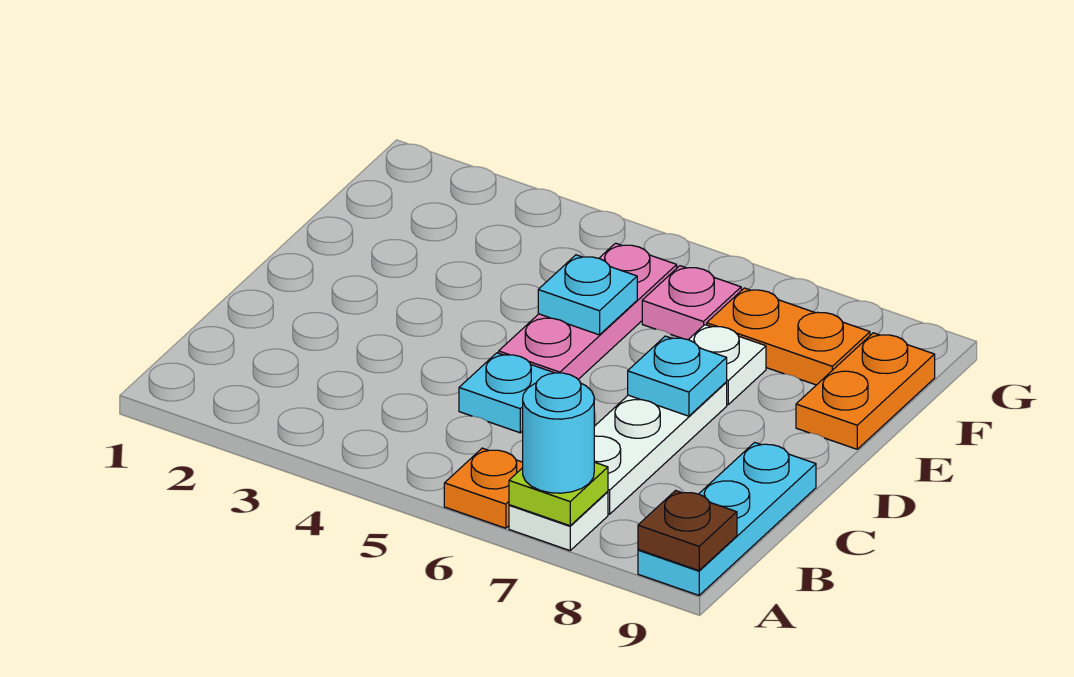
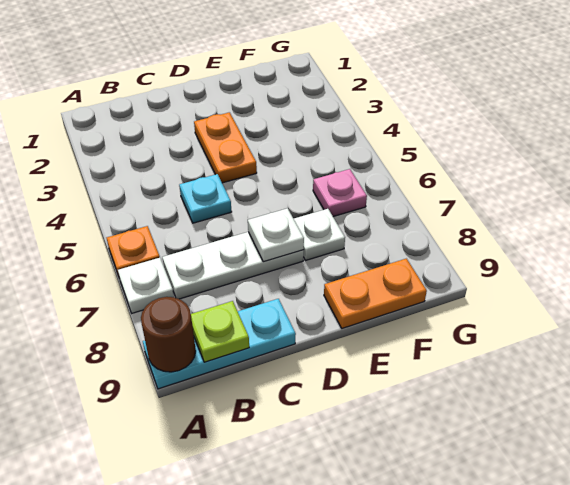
lime 1x1 plate [509,462,608,526] -> lime 1x1 plate moved to [191,301,249,362]
cyan 1x1 round brick [523,373,594,493] -> none
brown 1x1 plate [638,491,737,570] -> brown 1x1 round brick [141,297,196,372]
pink 1x3 plate [499,243,677,379] -> none
cyan 1x1 plate [628,336,727,416] -> white 1x1 plate [248,208,304,262]
cyan 1x1 plate [538,255,637,335] -> none
orange 1x2 plate [707,288,870,385] -> orange 1x2 plate moved to [194,112,257,183]

